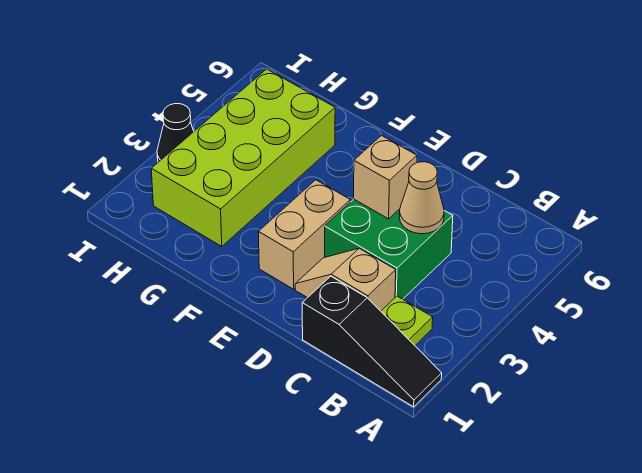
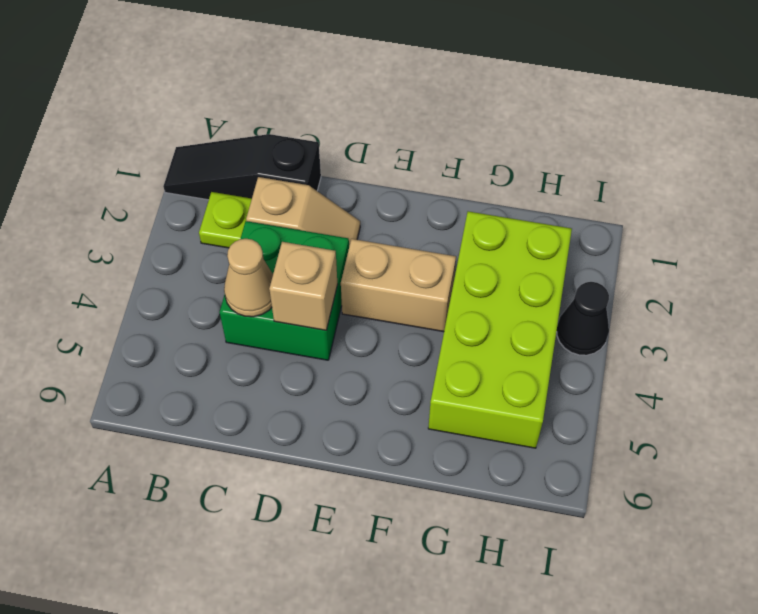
tan 1x2 brick [259,180,350,289] -> tan 1x2 brick turned to [341,239,456,332]

